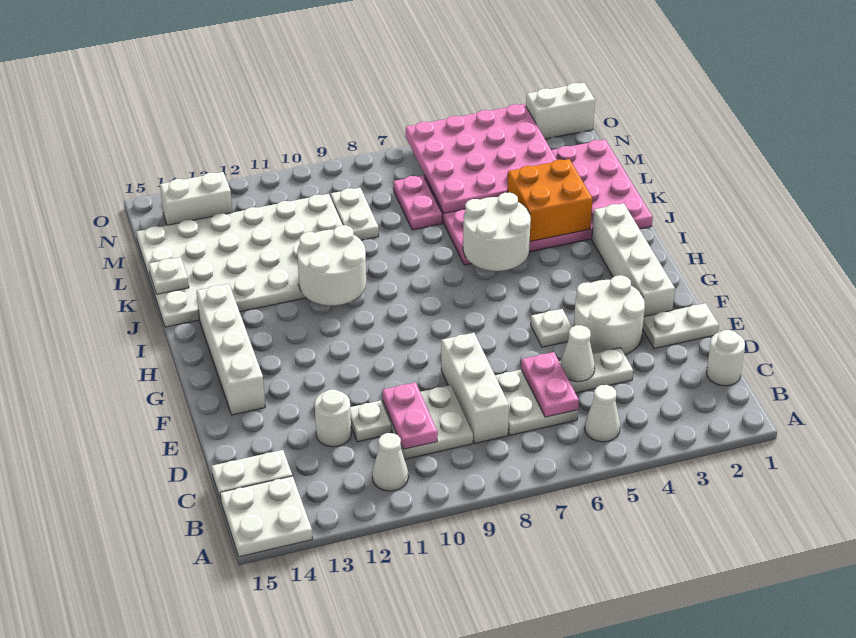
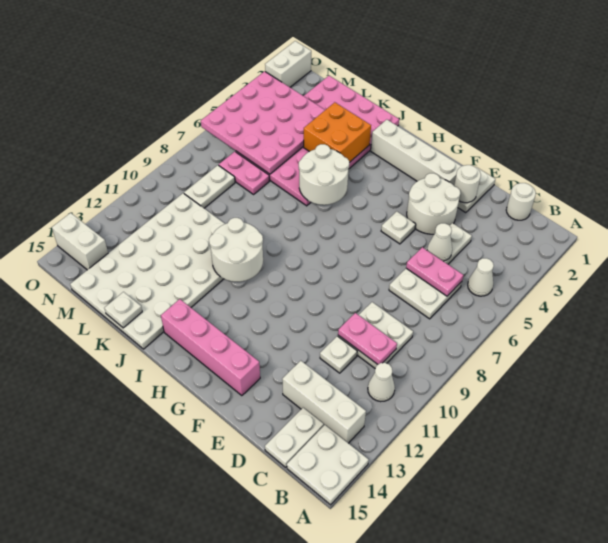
white 1x3 brick [441,333,509,443] -> white 1x3 brick moved to [282,361,366,443]
white 1x1 round brick [315,390,351,447] -> white 1x1 round brick moved to [454,165,481,203]
white 1x4 brick [197,284,265,415] -> pink 1x4 brick [161,299,260,396]
white 1x2 plate [330,188,379,240] -> white 1x2 plate turned to [184,165,235,208]
white 1x2 brick [160,172,232,225] -> white 1x2 brick turned to [52,213,108,270]

